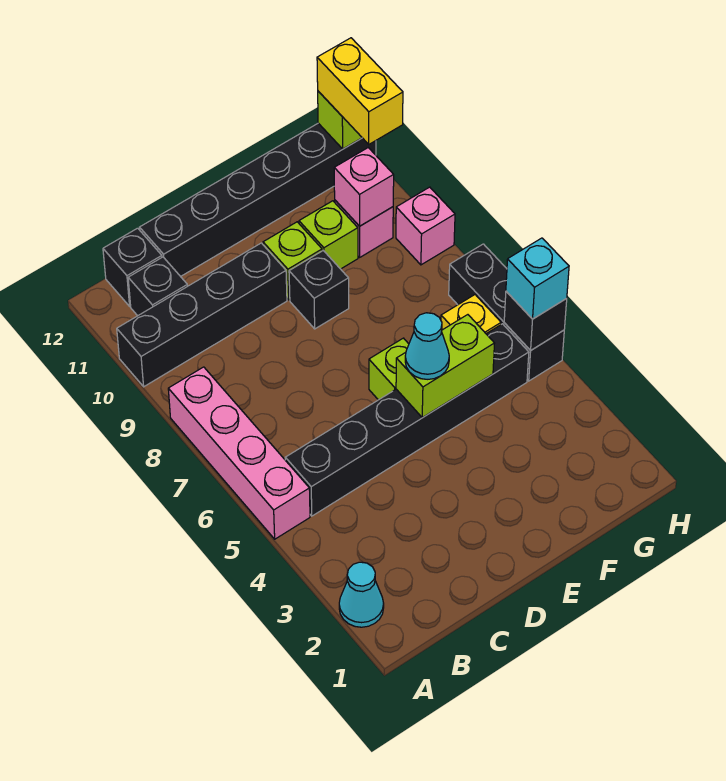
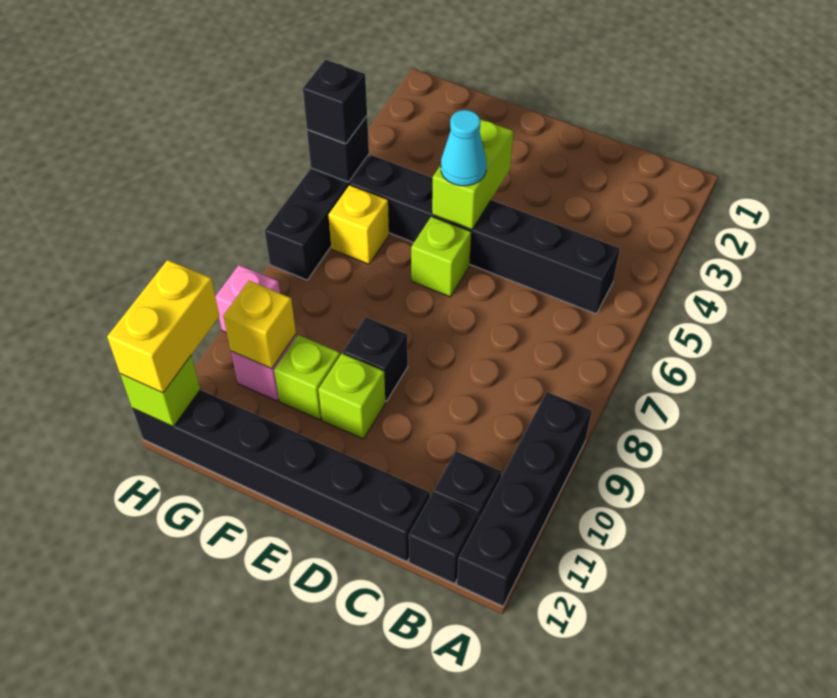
cyan 1x1 cone [339,562,384,627] -> none
pink 1x4 brick [168,367,310,539] -> none
black 1x4 brick [117,243,287,387] -> black 1x4 brick turned to [457,392,592,606]
lime 1x2 brick [396,315,495,418] -> lime 1x2 brick turned to [432,119,513,230]
pink 1x1 brick [334,148,394,226] -> yellow 1x1 brick [223,281,296,369]
cyan 1x1 brick [506,238,569,319] -> black 1x1 brick [303,60,367,144]

